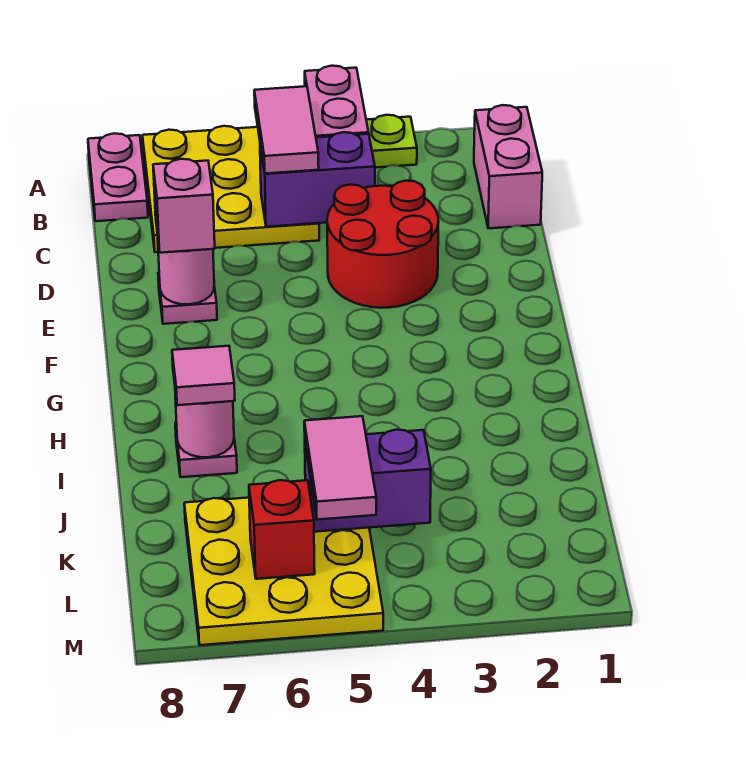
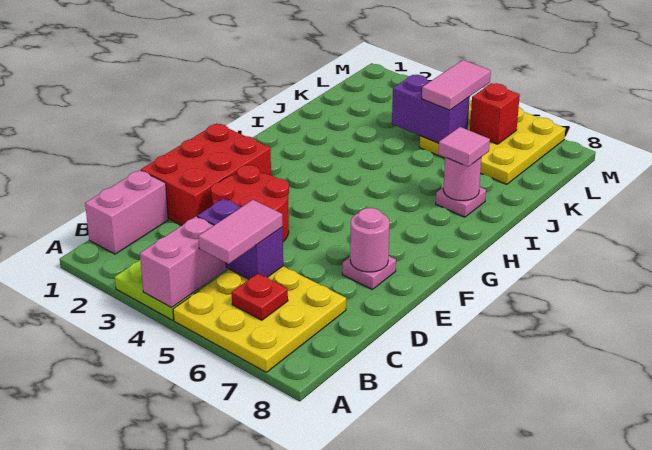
pink 1x2 plate [88,133,148,221] -> none
none -> red 1x1 plate [232,273,288,320]
none -> red 2x3 brick [141,124,271,225]
pink 1x1 brick [153,159,215,253] -> none

